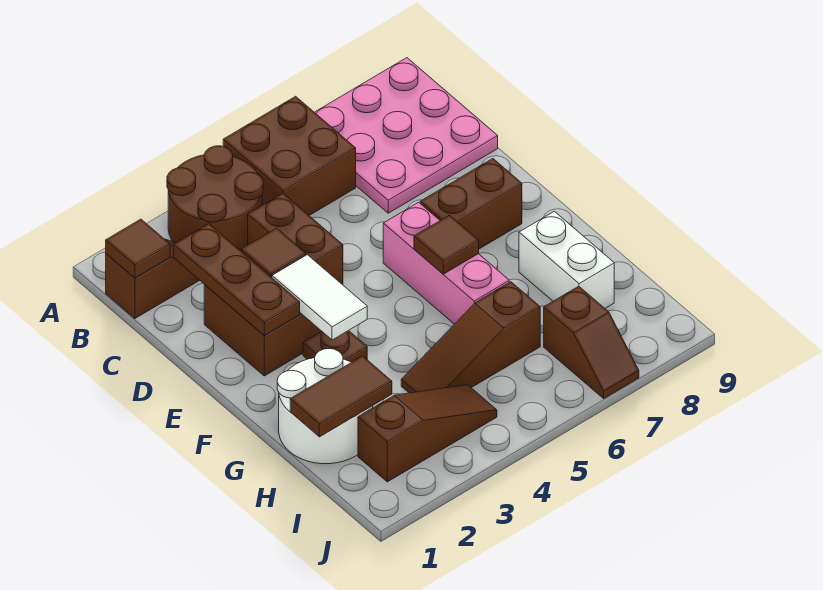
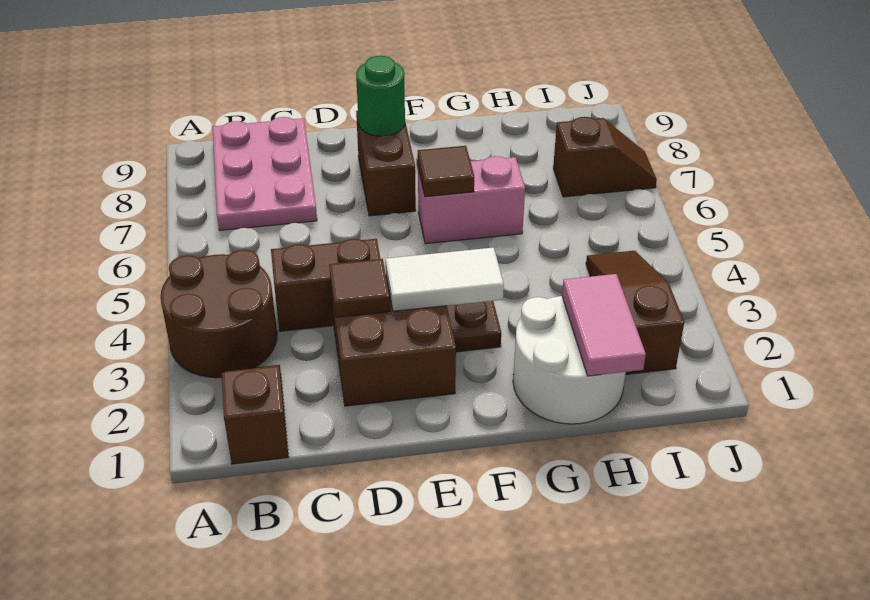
brown 2x2 brick [223,96,356,215] -> none
pink 3x3 plate [314,58,498,213] -> pink 2x3 plate [212,117,317,230]
brown 1x1 tile [106,219,170,278] -> none
brown 1x3 plate [173,224,300,336] -> none
pink 1x3 brick [383,202,509,324] -> pink 1x2 brick [418,156,525,244]
none -> green 1x1 round brick [356,56,405,136]
white 1x2 brick [519,211,614,308] -> none
brown 1x2 tile [290,356,392,437] -> pink 1x2 tile [562,274,646,376]
brown 1x3 slope [401,282,540,393] -> none

